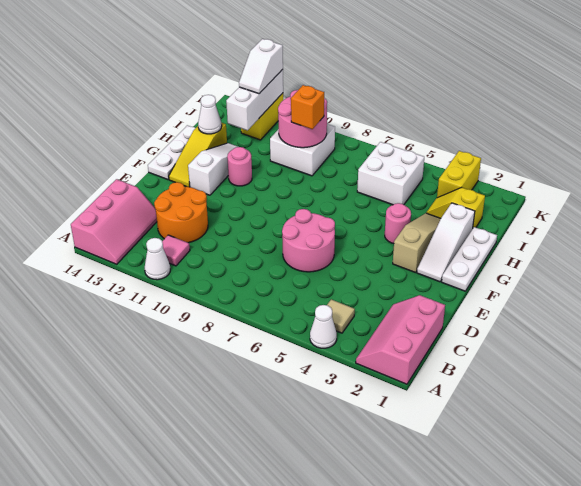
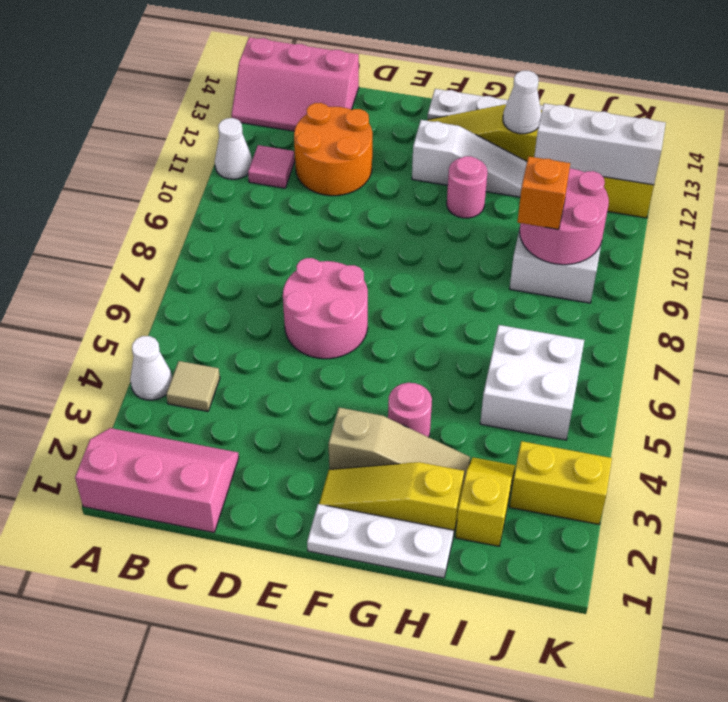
white 1x3 slope [417,203,475,282] -> yellow 1x3 slope [319,462,464,535]
white 1x2 slope [239,39,283,94] -> none

